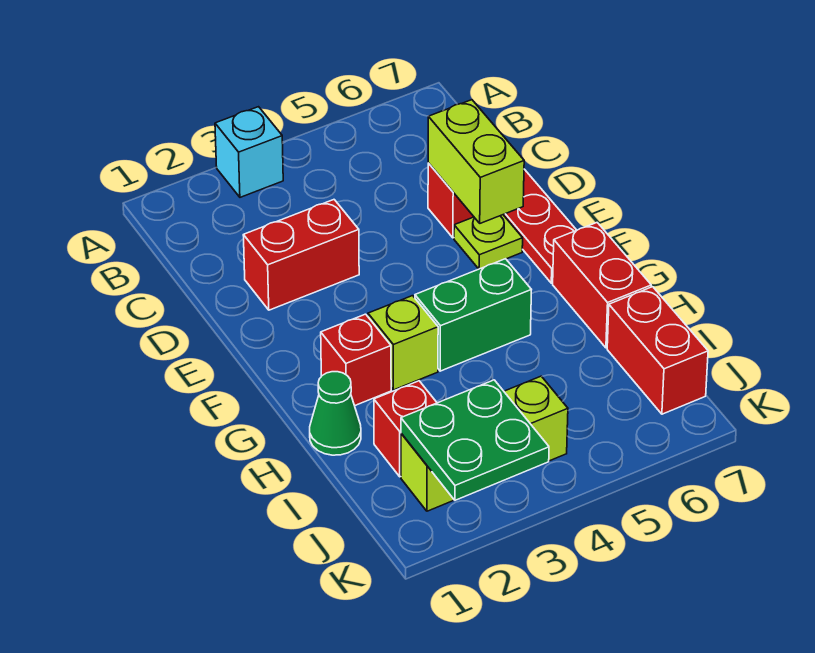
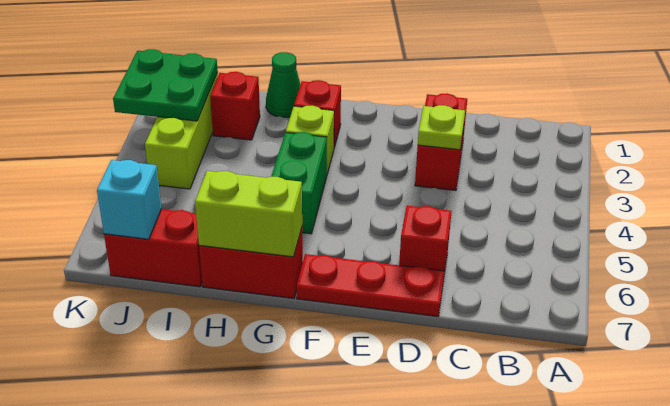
cyan 1x1 brick [215,107,283,197] -> cyan 1x1 brick moved to [97,160,161,239]
lime 1x2 brick [428,100,524,223] -> lime 1x2 brick moved to [195,171,302,257]
lime 1x1 plate [454,215,523,269] -> lime 1x1 plate moved to [418,105,465,150]

